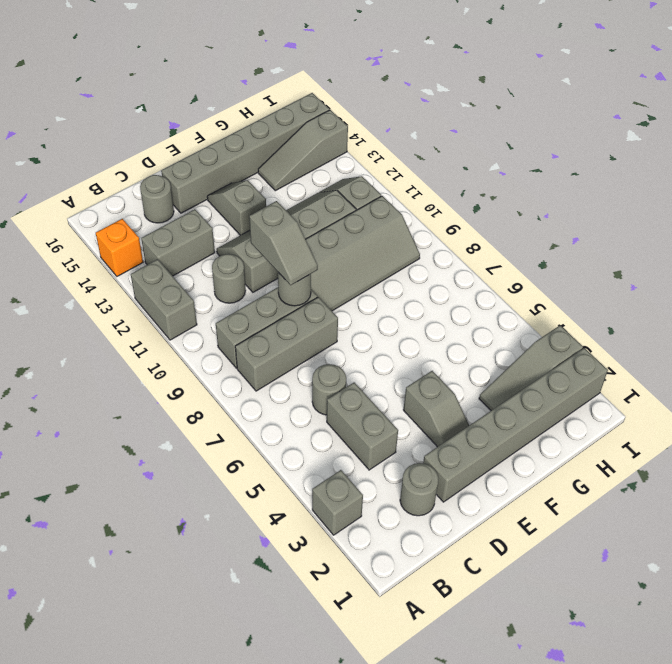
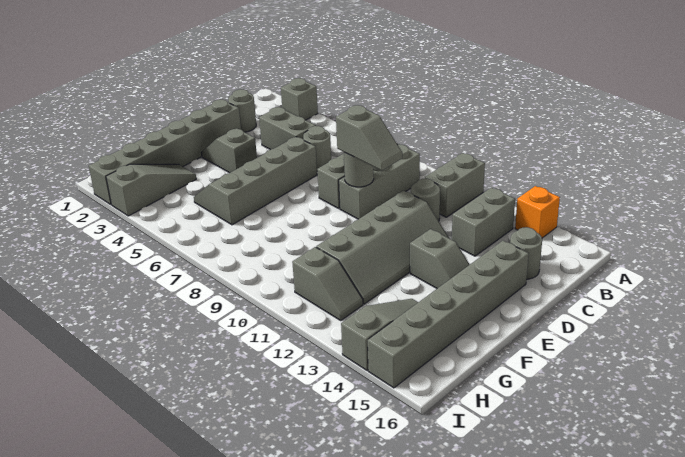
grey 1x2 brick [131,259,197,340] -> grey 1x2 brick turned to [425,153,485,217]
grey 1x2 slope [249,201,318,285] -> grey 1x2 slope turned to [336,105,402,171]
grey 2x4 slope [306,196,420,311] -> grey 2x4 slope moved to [194,137,317,225]

